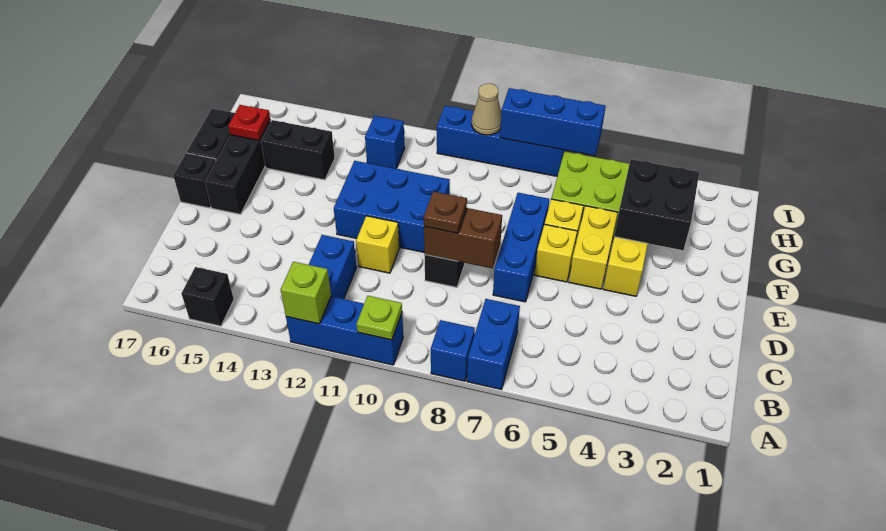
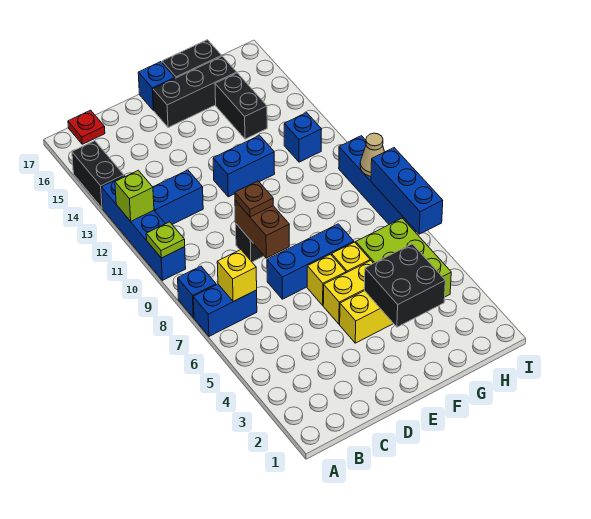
blue 1x3 brick [286,296,403,365] -> blue 1x4 brick [101,176,186,280]
black 1x1 brick [181,267,234,326] -> black 1x2 brick [72,141,124,208]
yellow 1x1 brick [356,216,399,273] -> yellow 1x1 brick moved to [217,250,257,302]
blue 2x3 brick [334,161,450,252] -> blue 1x2 brick [213,135,275,197]
black 1x1 brick [173,153,216,208] -> blue 1x1 brick [138,62,175,111]
red 1x1 plate [228,105,270,140] -> red 1x1 plate moved to [68,110,105,144]

